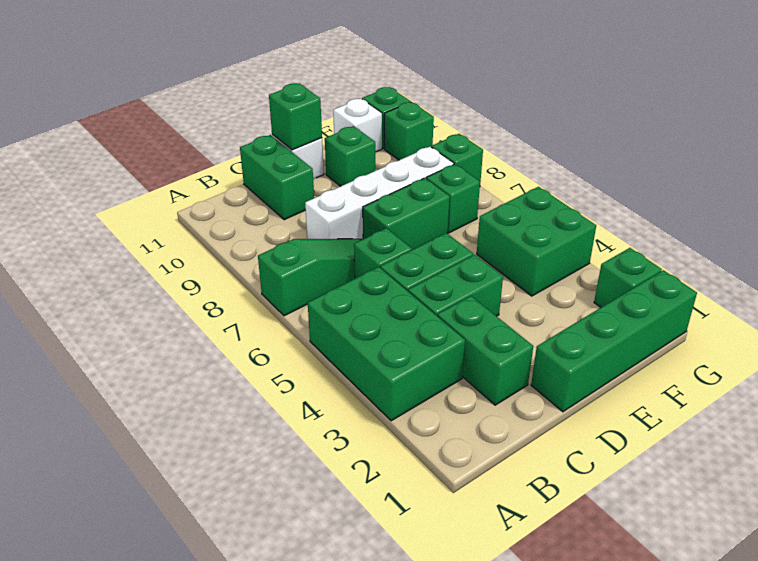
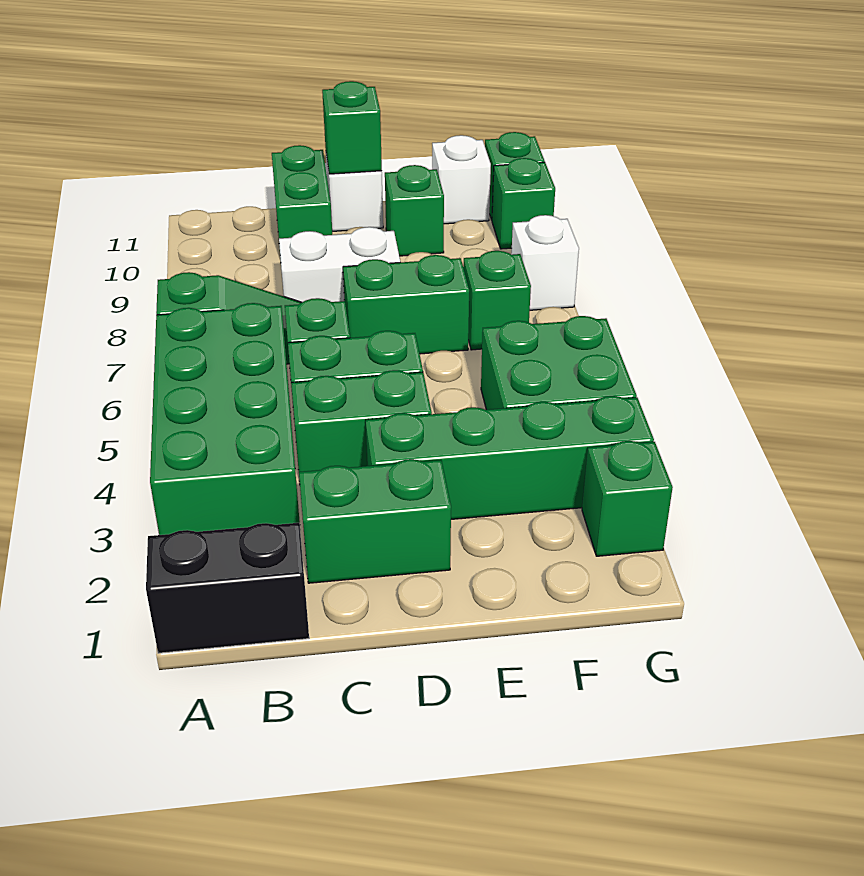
none -> black 1x2 brick [146,523,309,653]
green 2x3 brick [308,267,465,421] -> green 2x4 brick [150,303,300,535]
green 1x2 brick [437,296,533,405] -> green 1x2 brick turned to [299,459,451,583]
white 1x4 brick [305,147,454,239] -> white 1x2 brick [279,227,400,302]
green 1x4 brick [531,270,697,412] -> green 1x4 brick moved to [366,396,654,519]
green 1x1 brick [431,134,483,182] -> white 1x1 brick [511,215,579,310]

